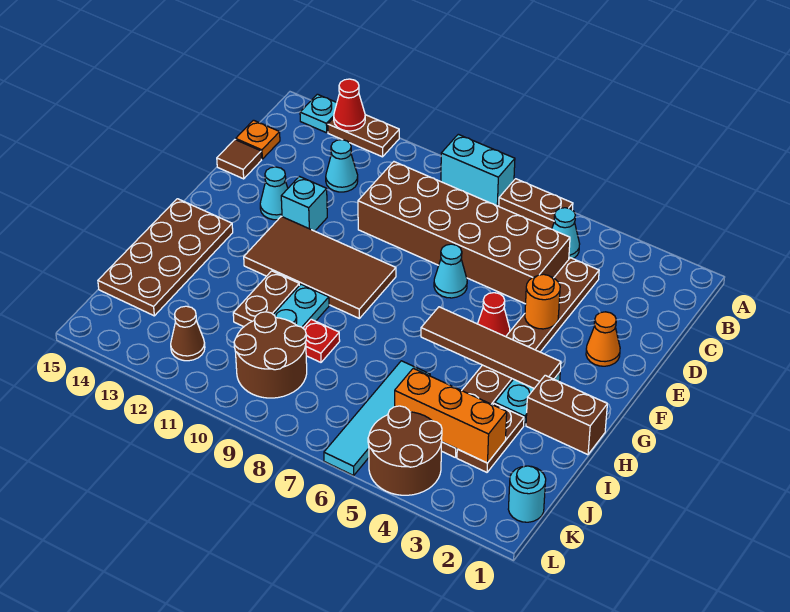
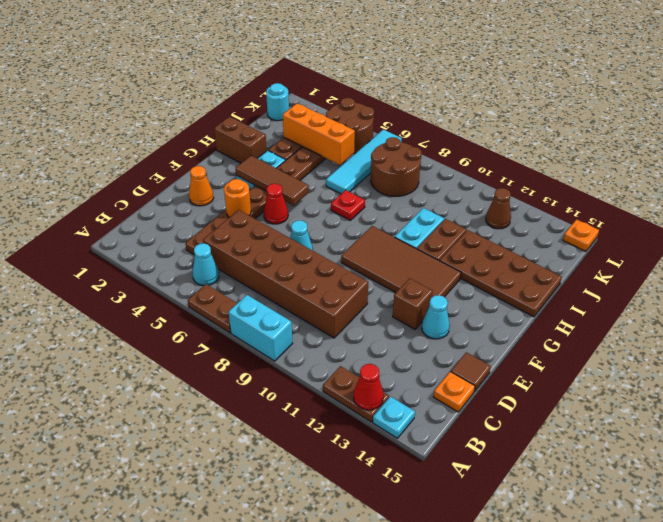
cyan 1x1 cone [326,140,358,192] -> none
cyan 1x1 brick [281,177,327,231] -> brown 1x1 brick [393,278,433,329]
brown 1x4 tile [421,307,561,388] -> brown 1x3 tile [236,156,309,206]
brown 2x4 plate [98,199,233,316] -> brown 2x4 plate turned to [440,230,562,317]
red 1x1 plate [303,319,340,362] -> red 1x1 plate moved to [331,190,365,221]
brown 2x2 round brick [234,312,307,398] -> brown 2x2 round brick moved to [371,137,422,196]
none -> orange 1x1 plate [563,219,599,251]

